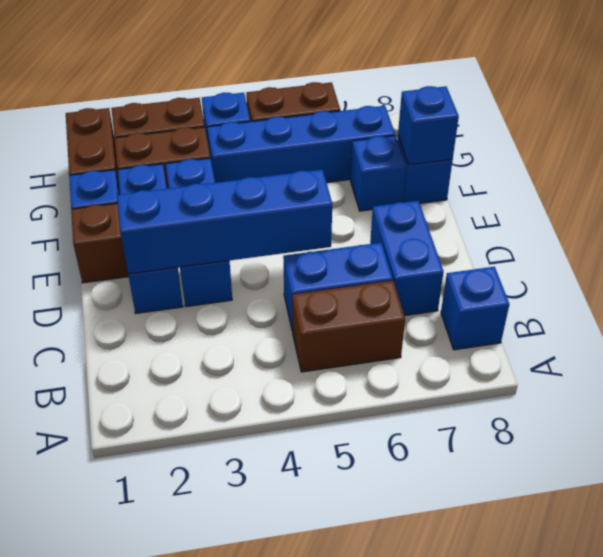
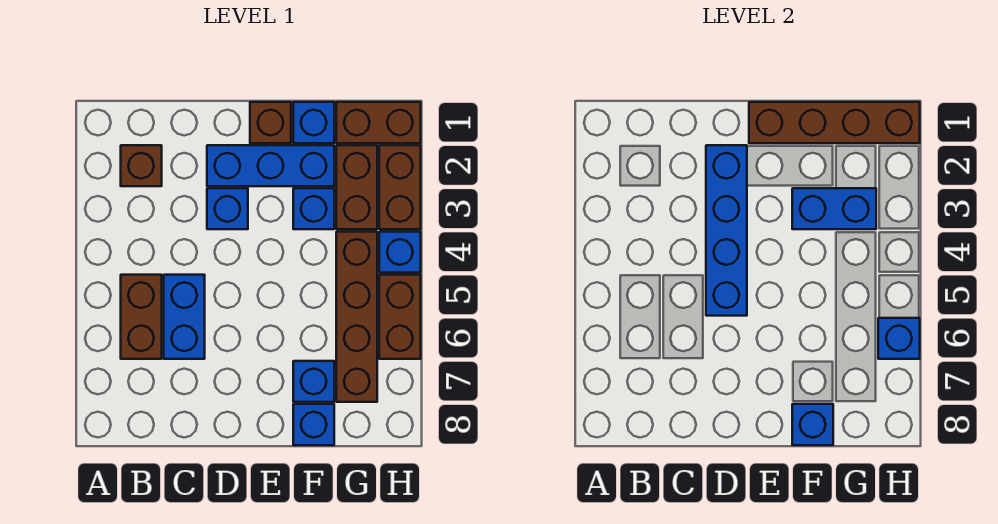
none -> brown 1x1 brick [121,145,162,186]
blue 1x1 brick [441,267,509,350] -> blue 1x1 brick moved to [878,318,920,359]
blue 1x2 brick [370,201,444,316] -> blue 1x2 brick moved to [792,188,876,229]
none -> brown 1x4 brick [749,102,920,143]
blue 1x4 brick [207,106,395,183] -> brown 1x4 brick [336,232,377,402]

